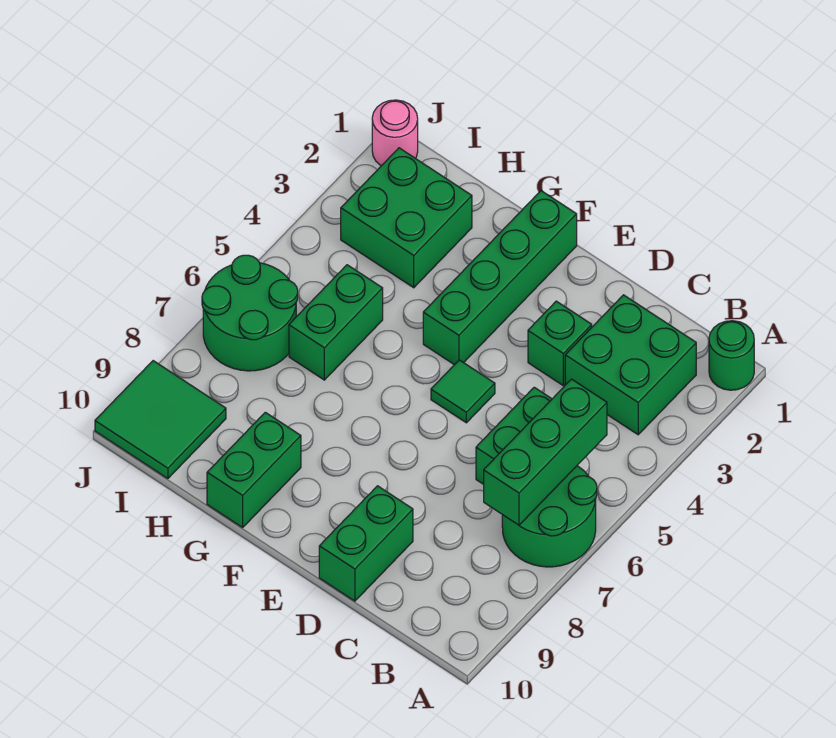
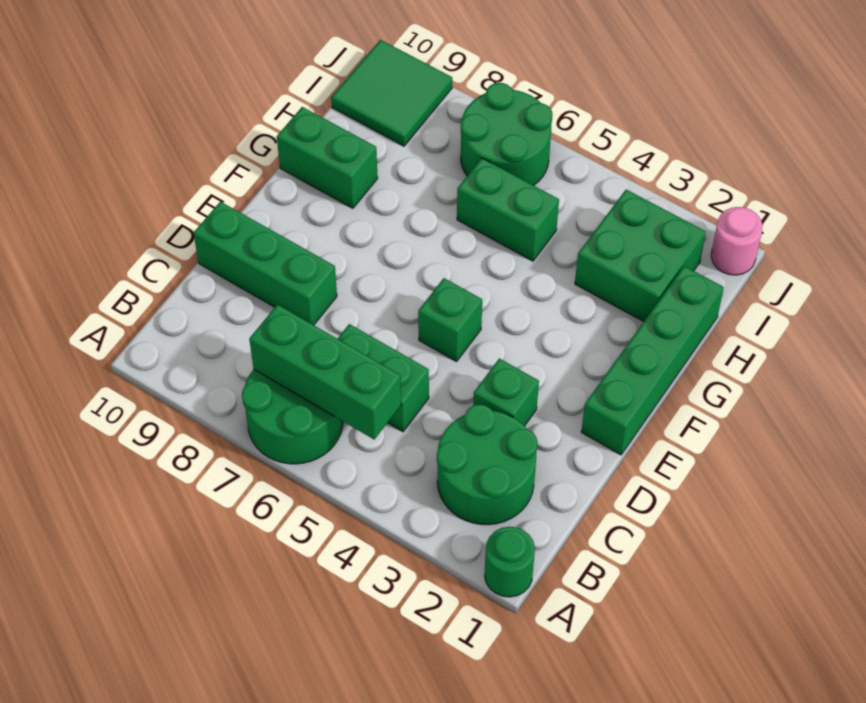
green 2x2 brick [565,295,696,435] -> green 2x2 round brick [437,405,537,525]
green 1x2 brick [319,486,413,601] -> green 1x3 brick [194,202,337,325]
green 1x1 tile [431,360,495,423] -> green 1x1 brick [418,278,482,362]
green 1x4 brick [423,191,577,365] -> green 1x4 brick turned to [581,266,724,455]

